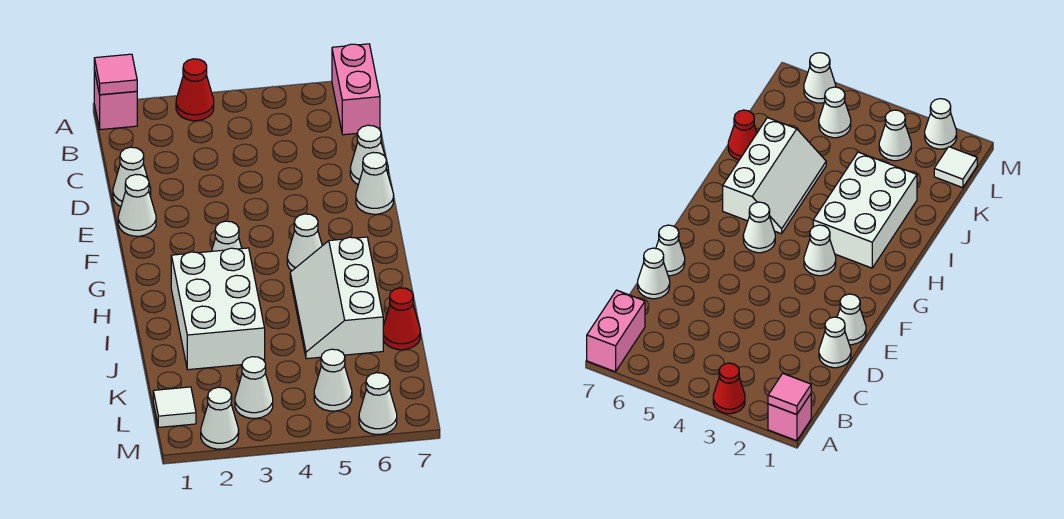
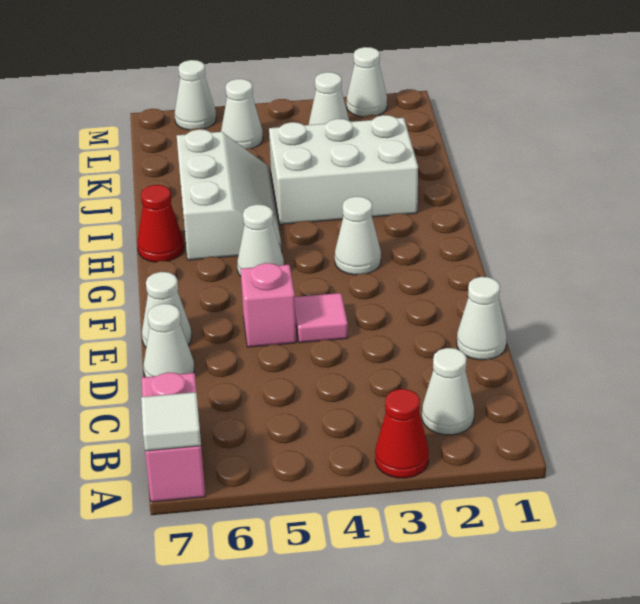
pink 1x1 brick [94,70,137,130] -> pink 1x1 brick moved to [241,263,296,347]
pink 1x1 tile [94,54,137,95] -> pink 1x1 tile moved to [295,293,348,343]
white 1x1 cone [118,174,156,236] -> white 1x1 cone moved to [422,348,474,435]
white 2x3 brick [171,248,265,370] -> white 2x3 brick turned to [269,115,418,224]
red 1x1 cone [383,288,420,350] -> red 1x1 cone moved to [137,185,184,262]
white 1x1 tile [153,387,196,427] -> white 1x1 tile moved to [141,392,201,451]

